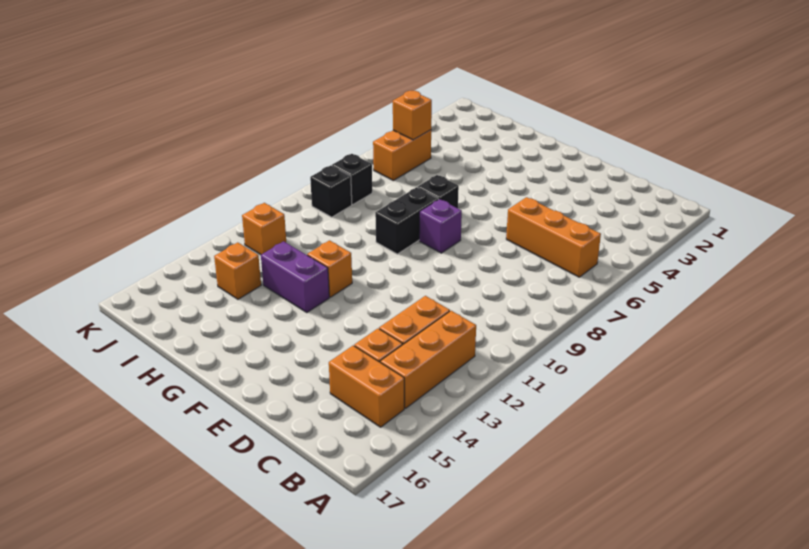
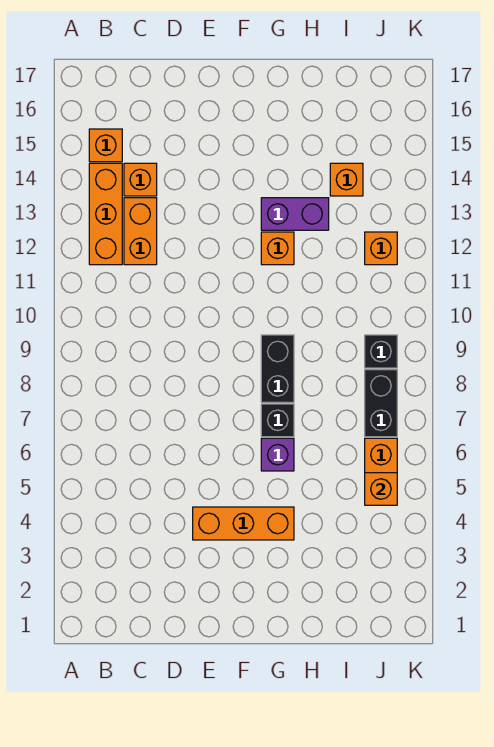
orange 1x3 brick [506,197,601,277] -> orange 1x3 brick moved to [193,507,294,540]
orange 1x2 brick [329,346,404,427] -> orange 1x1 brick [89,129,122,162]
purple 1x1 brick [419,199,462,253] -> purple 1x1 brick moved to [261,438,294,471]
black 1x1 brick [332,154,372,204] -> black 1x2 brick [365,370,397,437]

